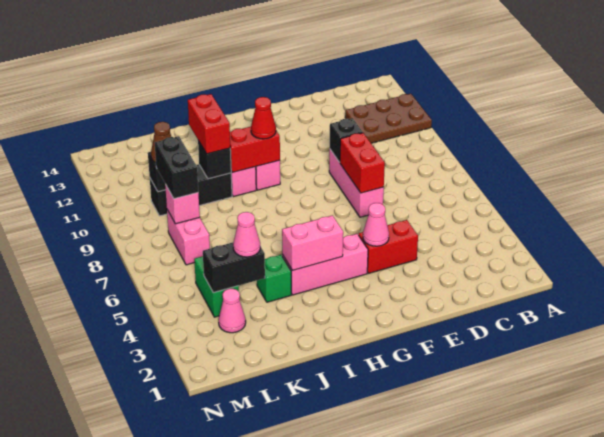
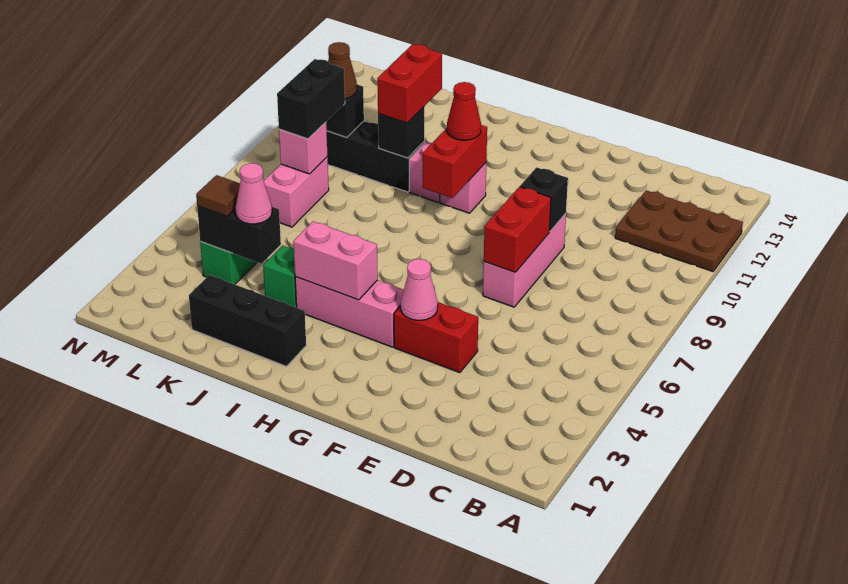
red 1x2 brick [230,127,280,172] -> red 1x2 brick turned to [423,125,487,198]
none -> black 1x3 brick [189,275,306,366]
pink 1x1 cone [219,289,246,333] -> none
none -> brown 1x1 tile [196,175,240,216]

